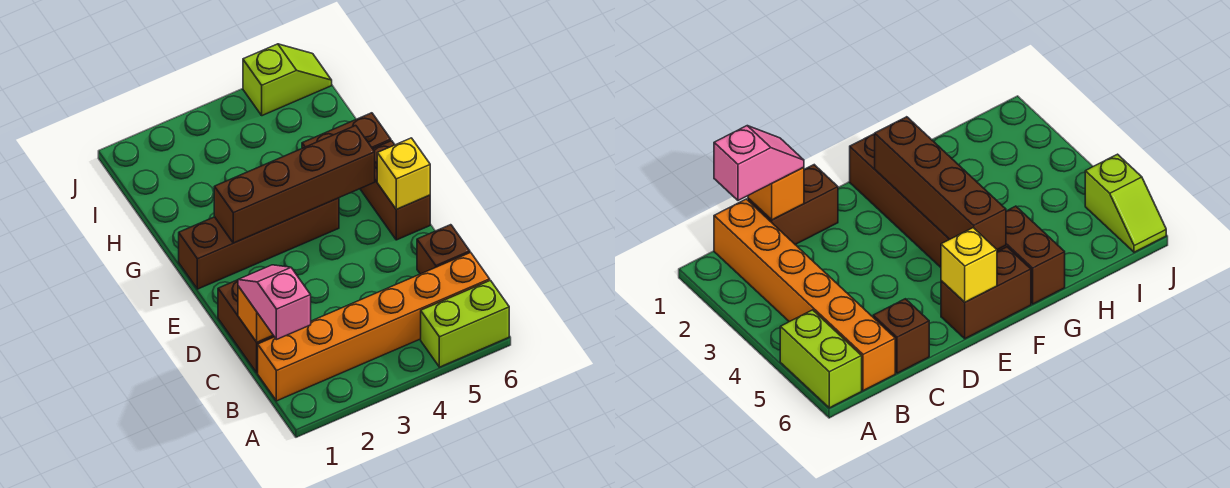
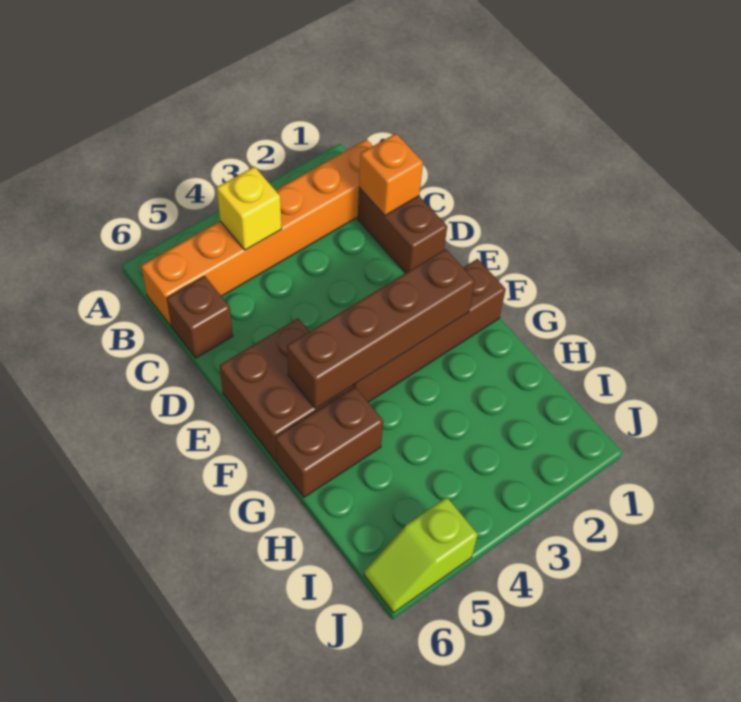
lime 1x2 brick [421,280,509,367] -> none
pink 1x2 slope [238,265,311,340] -> none
brown 1x2 brick [360,141,430,240] -> brown 2x2 brick [220,318,354,461]
yellow 1x1 brick [377,138,430,209] -> yellow 1x1 brick moved to [217,167,281,250]

